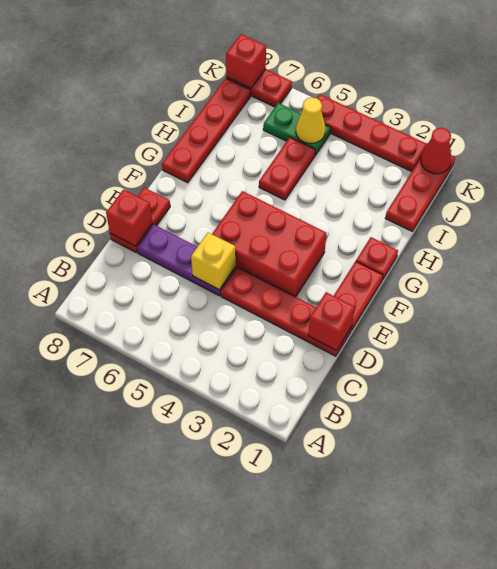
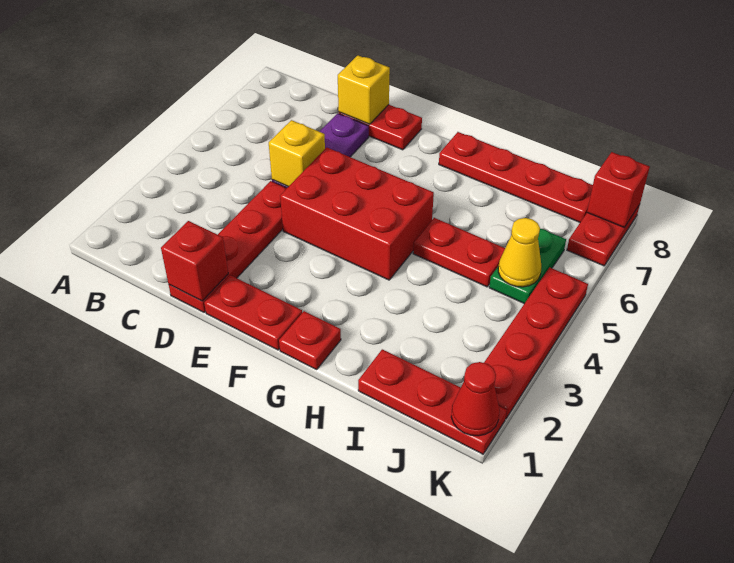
red 1x1 brick [106,190,152,246] -> yellow 1x1 brick [338,56,390,124]
red 2x3 brick [212,191,327,297] -> red 2x3 brick turned to [280,147,434,280]

